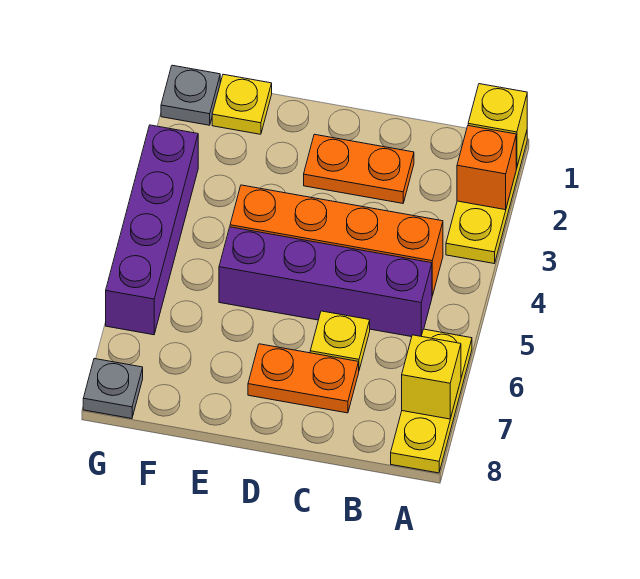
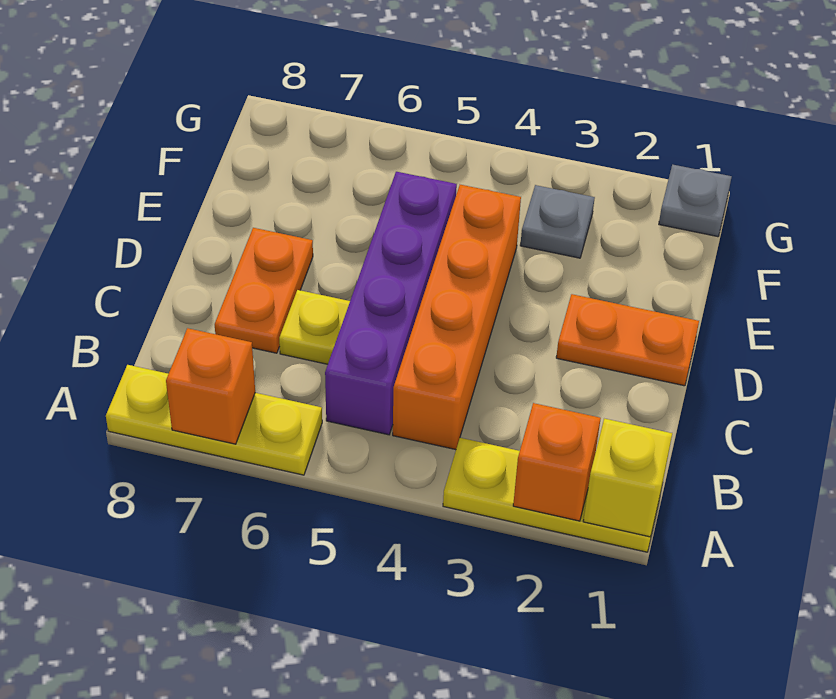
yellow 1x1 brick [402,335,461,419] -> orange 1x1 brick [166,328,255,444]
orange 1x2 plate [304,134,414,203] -> orange 1x2 plate turned to [556,294,699,386]
yellow 1x1 plate [212,74,272,134] -> none
purple 1x4 brick [106,125,198,335] -> none
grey 1x1 plate [83,359,143,419] -> grey 1x1 plate moved to [520,185,595,258]

